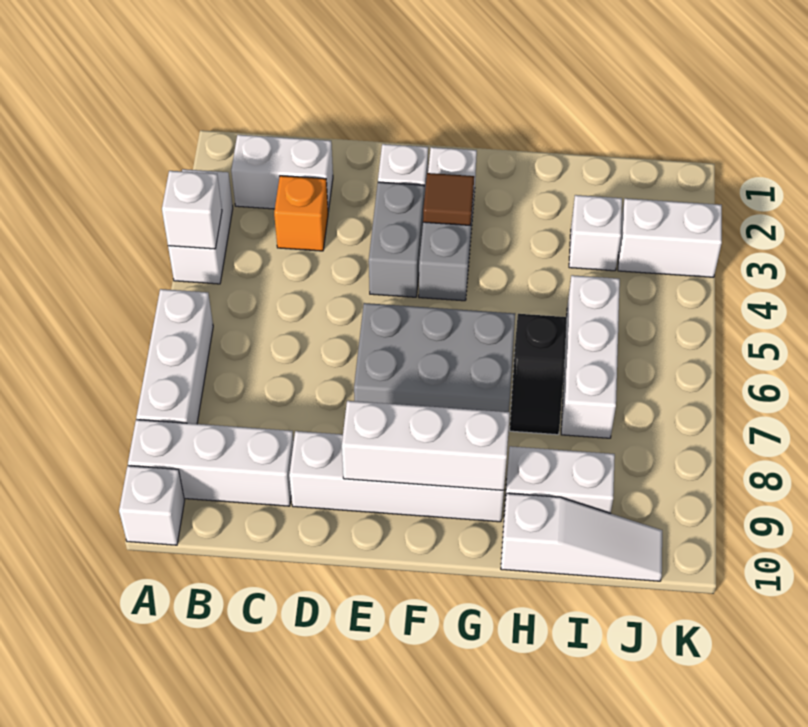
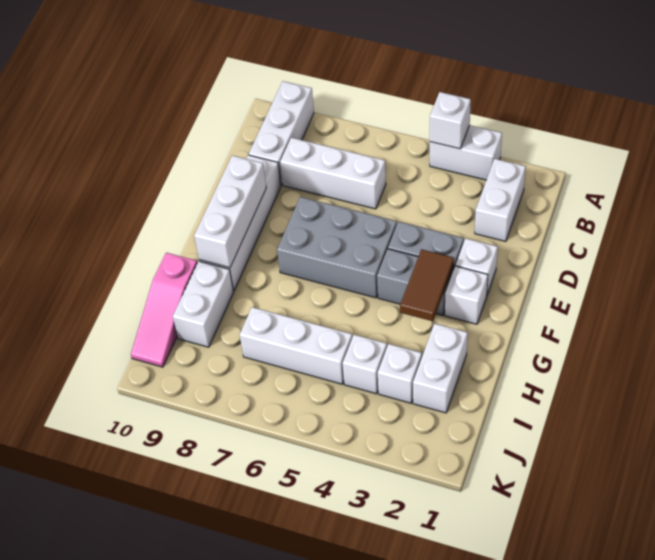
white 1x3 brick [136,289,213,424] -> white 1x3 brick moved to [280,138,386,209]
white 1x1 brick [119,466,184,545] -> white 1x1 brick moved to [343,335,387,394]
orange 1x1 brick [274,176,328,251] -> none
grey 2x3 brick [354,303,515,412] -> grey 2x3 brick turned to [277,197,397,298]
brown 1x1 tile [423,173,474,226] -> brown 1x2 tile [400,249,454,321]
black 1x2 slope [510,314,567,435] -> none
white 1x3 slope [501,493,662,581] -> pink 1x3 slope [131,253,197,367]
white 1x2 brick [618,198,722,277] -> white 1x2 brick moved to [413,324,468,413]

